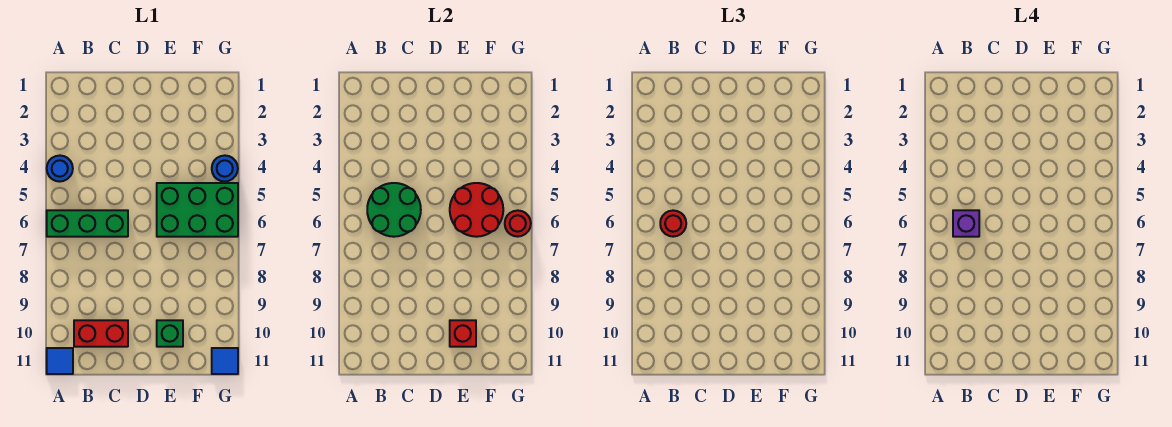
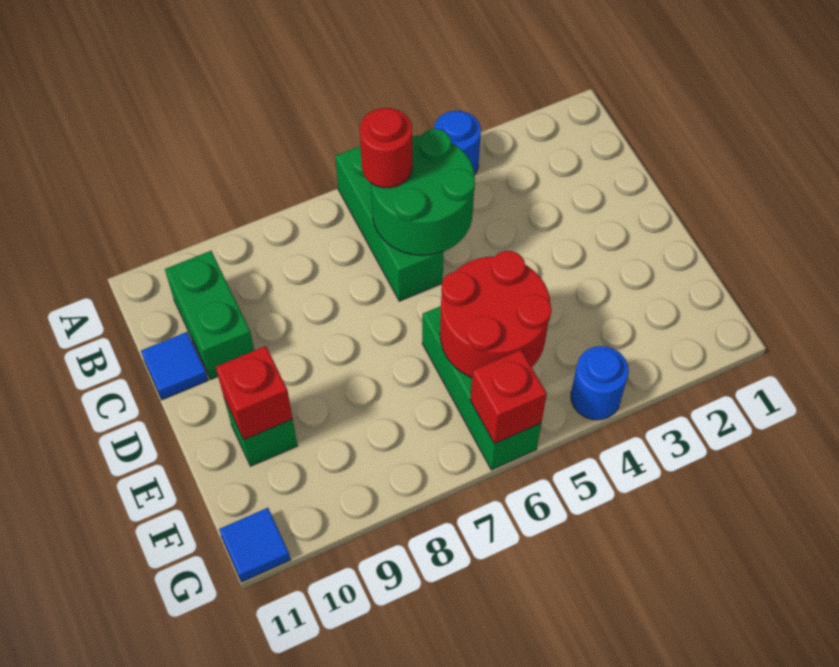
blue 1x1 tile [47,348,73,374] -> blue 1x1 tile moved to [141,332,208,400]
purple 1x1 brick [953,210,979,237] -> none
red 1x2 brick [74,320,128,347] -> green 1x2 brick [165,251,254,379]
green 2x3 brick [157,183,238,237] -> green 1x3 brick [422,306,541,470]
red 1x1 round brick [505,210,531,237] -> red 1x1 brick [470,350,547,444]

